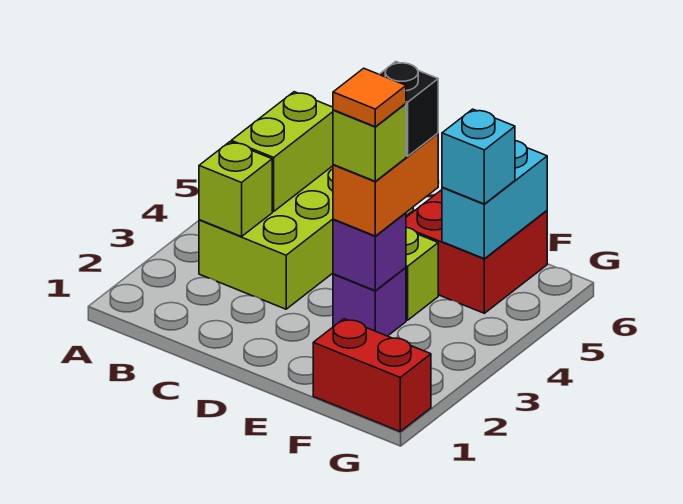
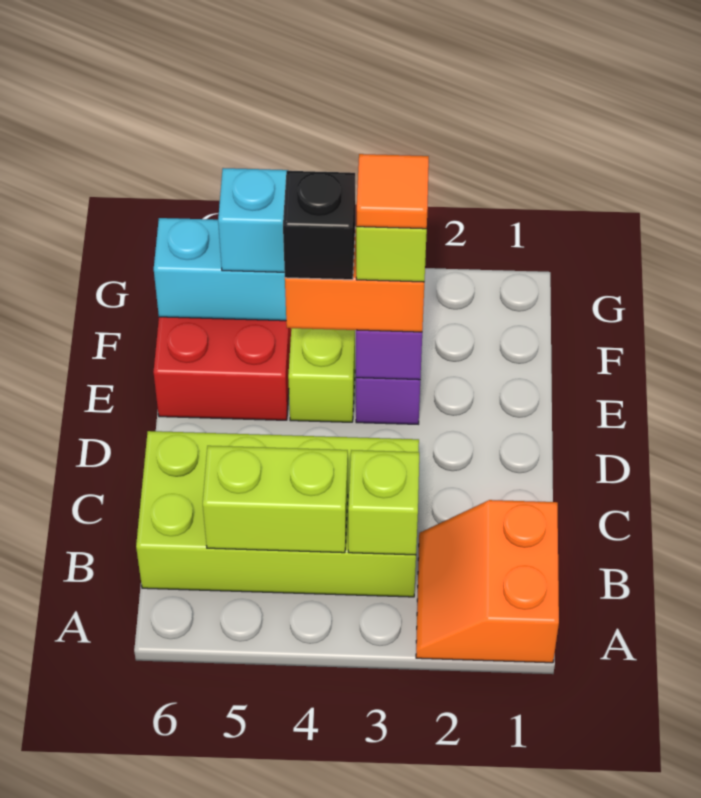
none -> orange 2x2 slope [416,500,559,663]
red 1x2 brick [313,319,431,431] -> none

